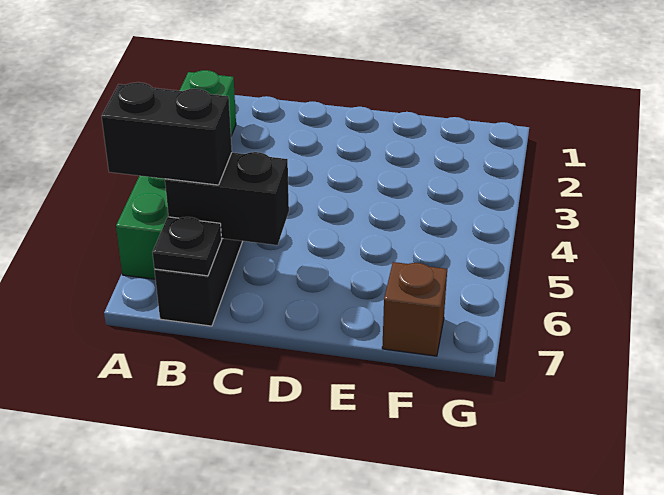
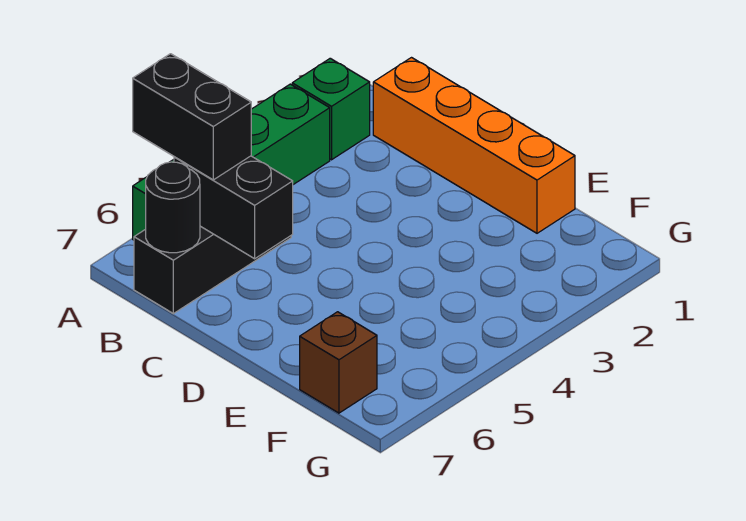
none -> orange 1x4 brick [373,58,575,233]
black 1x1 plate [153,217,222,276] -> black 1x1 round brick [146,162,200,253]

